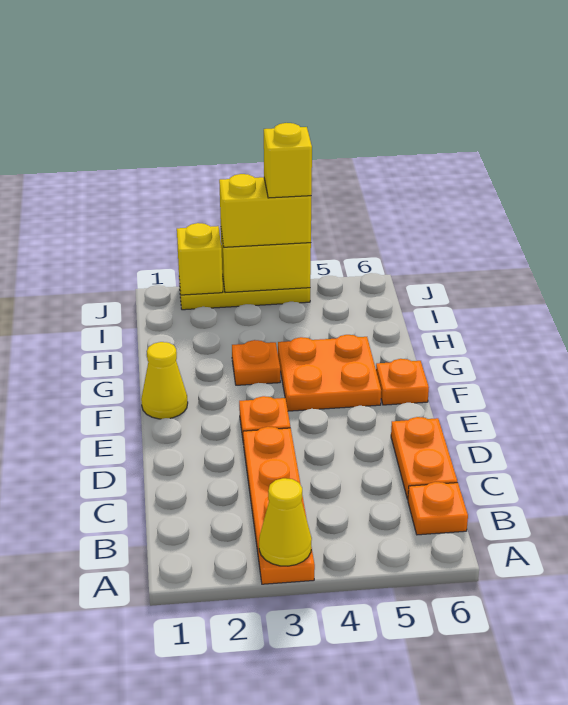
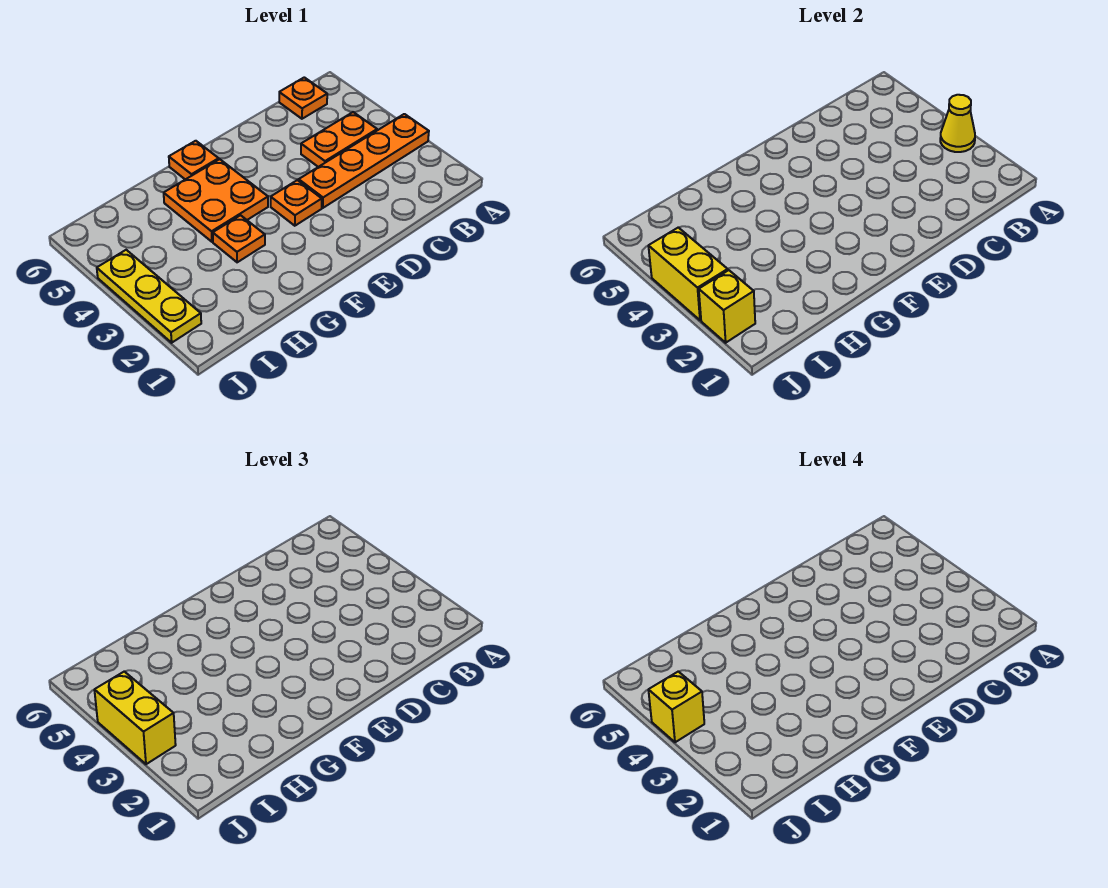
orange 1x2 plate [391,417,457,499] -> orange 1x2 plate moved to [301,112,377,167]
yellow 1x1 cone [141,342,188,419] -> none

